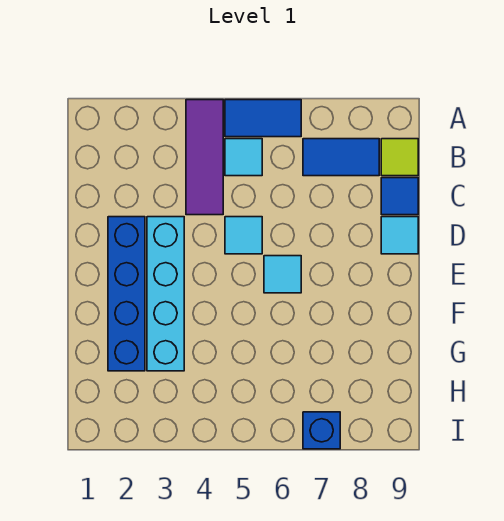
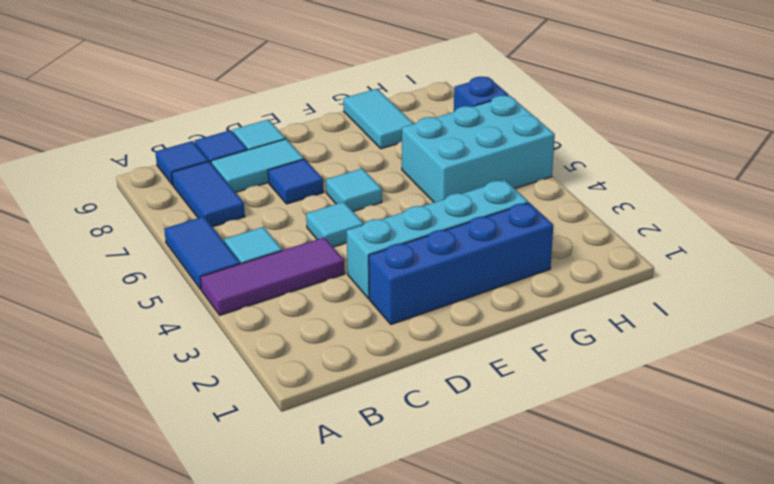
lime 1x1 tile [381,139,418,176] -> blue 1x1 tile [155,141,209,185]
none -> cyan 1x2 tile [211,139,304,192]
none -> blue 1x1 tile [268,159,324,204]
none -> cyan 2x3 brick [402,95,555,202]
none -> cyan 1x2 tile [343,89,414,149]

